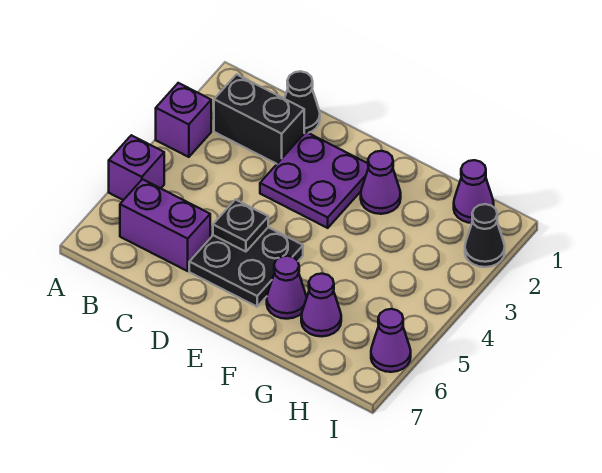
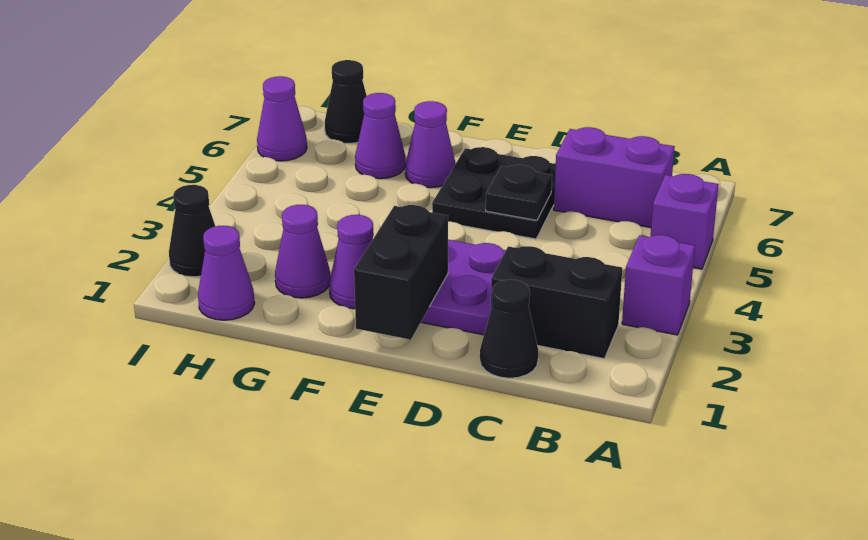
none -> black 1x2 brick [354,205,448,340]
none -> purple 1x1 cone [275,205,330,298]
none -> black 1x1 cone [325,60,367,144]

